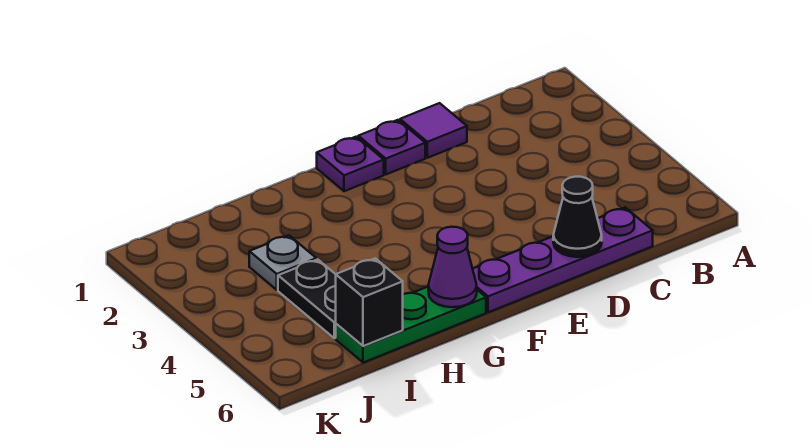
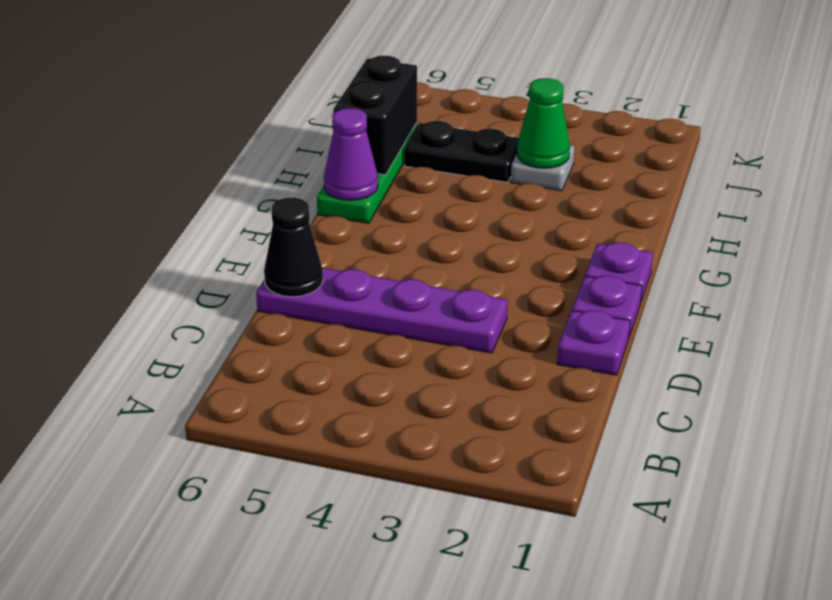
purple 1x4 plate [473,207,653,312] -> purple 1x4 plate turned to [256,268,508,353]
purple 1x1 tile [400,103,467,158] -> purple 1x1 plate [557,310,630,375]
none -> green 1x1 cone [517,78,570,168]
black 1x1 brick [336,258,403,346] -> black 1x2 brick [333,56,417,175]

